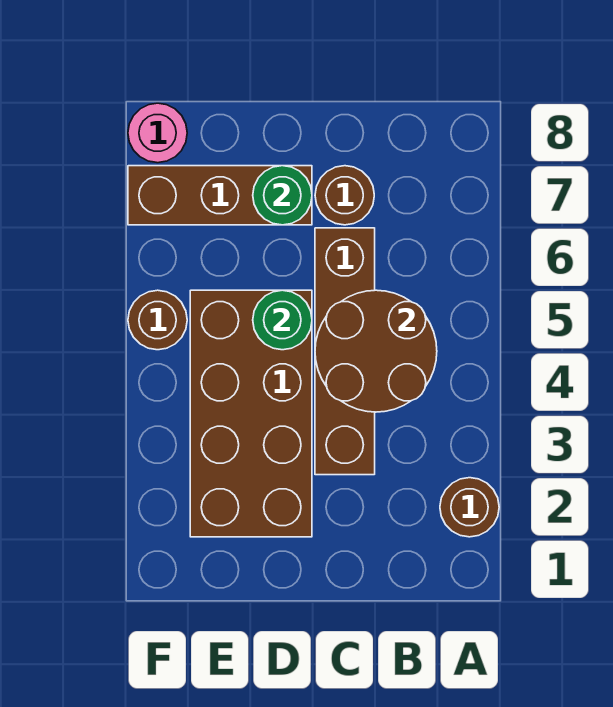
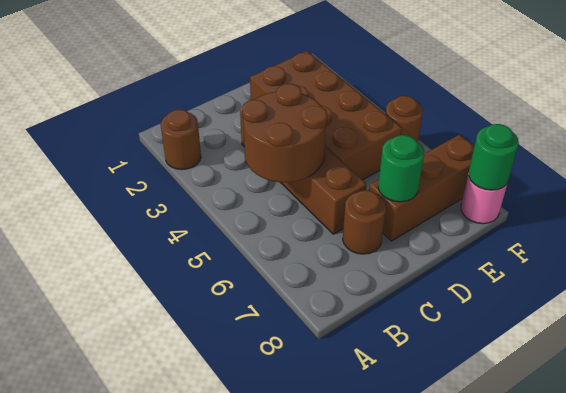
green 1x1 round brick [253,290,312,350] -> green 1x1 round brick moved to [469,124,519,190]

